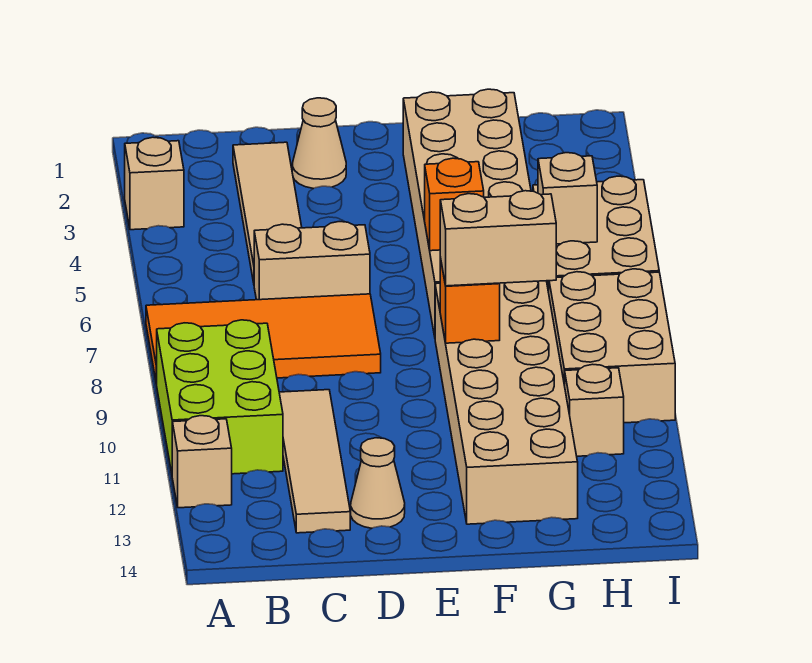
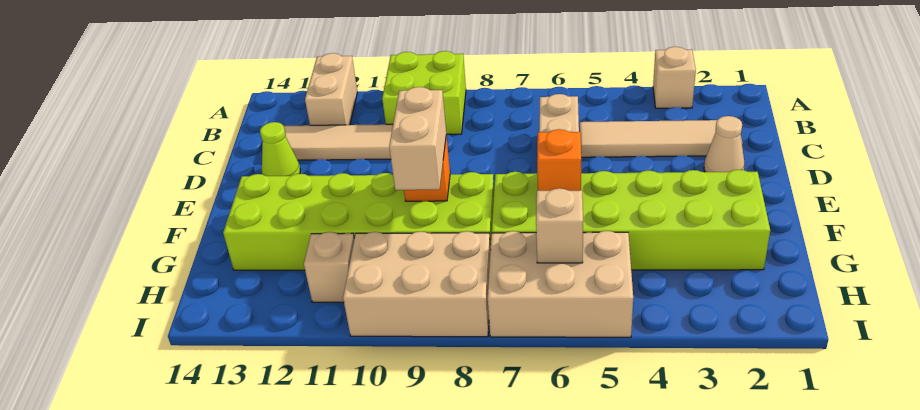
orange 2x4 tile [146,294,381,384] -> none
lime 2x3 brick [156,320,283,474] -> lime 2x2 brick [382,51,466,134]
tan 1x1 brick [172,416,232,508] -> tan 1x2 brick [305,53,357,125]
tan 1x1 cone [351,438,405,528] -> lime 1x1 cone [260,122,300,176]
tan 2x6 brick [403,89,531,336] -> lime 2x6 brick [492,170,770,270]
tan 2x6 brick [435,281,578,524] -> lime 2x6 brick [223,172,494,270]

